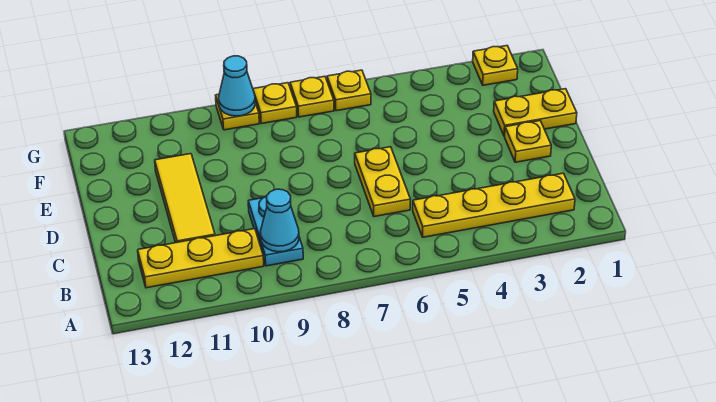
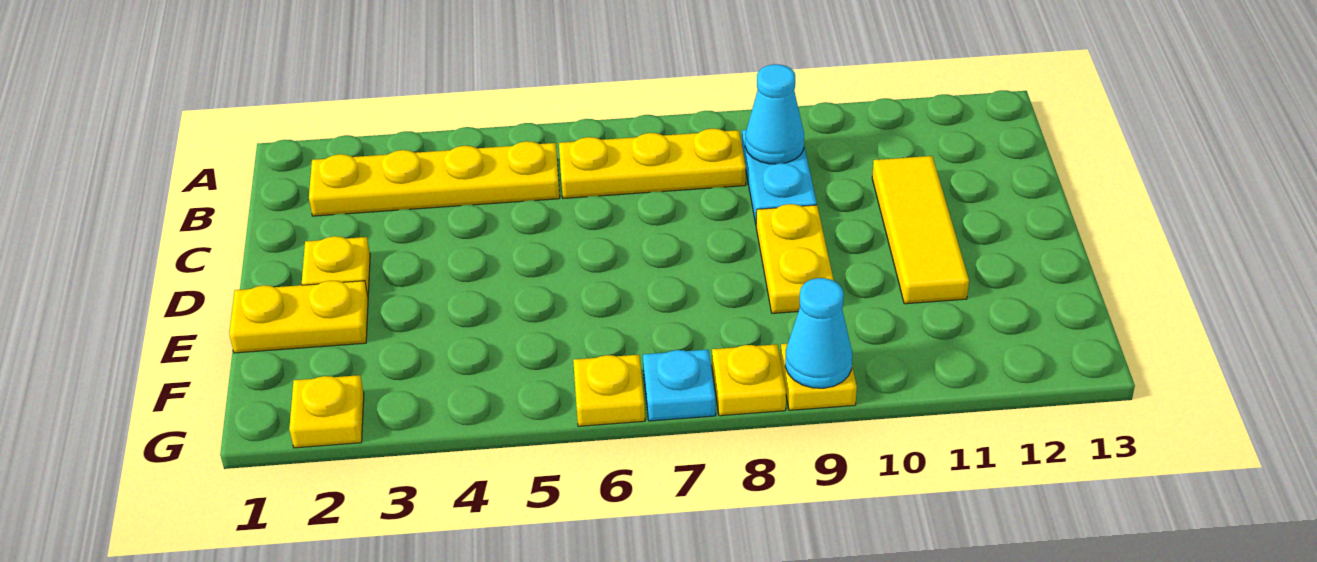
yellow 1x3 plate [138,229,264,288] -> yellow 1x3 plate moved to [559,129,746,198]
yellow 1x2 plate [355,147,411,217] -> yellow 1x2 plate moved to [756,204,833,313]
yellow 1x1 plate [290,76,334,117] -> cyan 1x1 plate [643,350,716,421]

